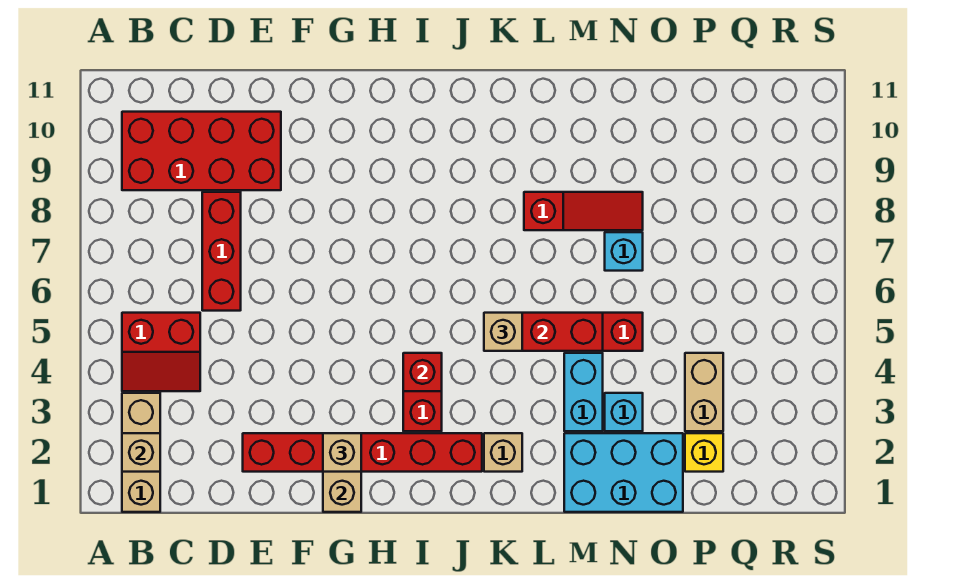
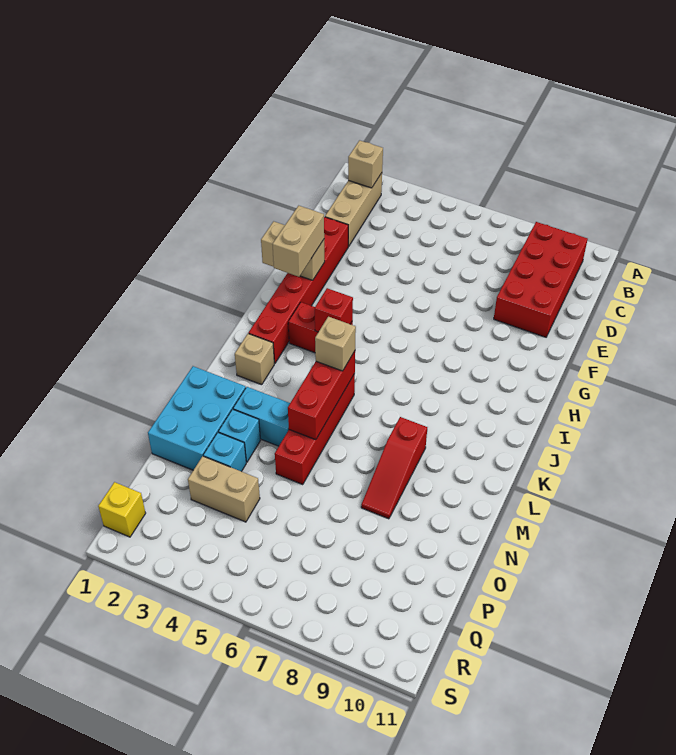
tan 1x3 brick [122,393,160,512] -> tan 1x3 brick turned to [325,173,382,246]
red 2x2 slope [122,313,200,391] -> none
red 1x3 brick [202,192,241,311] -> none
tan 1x1 brick [323,433,361,472] -> tan 1x2 brick [273,206,324,277]
cyan 1x1 brick [605,232,643,271] -> cyan 1x1 brick moved to [203,432,246,471]
yellow 1x1 brick [685,433,723,472] -> yellow 1x1 brick moved to [98,482,146,537]

